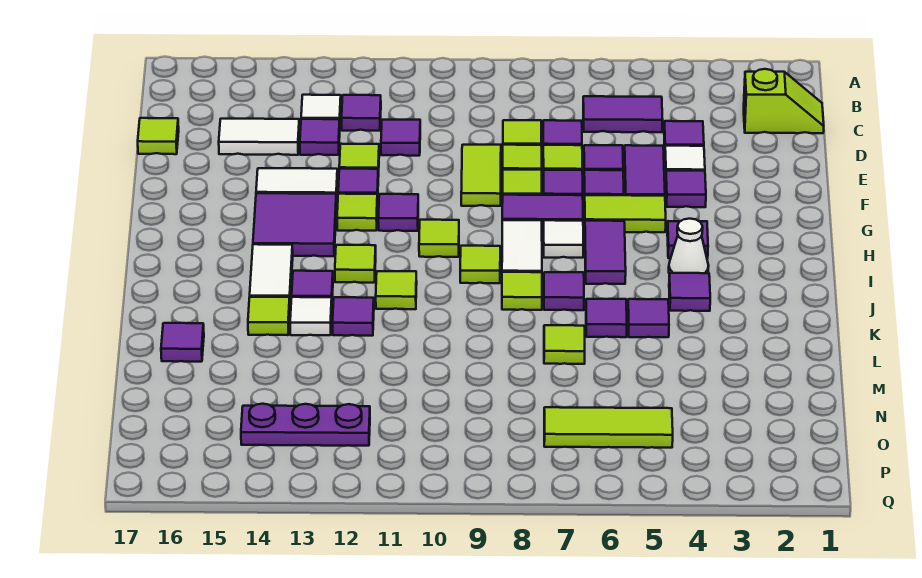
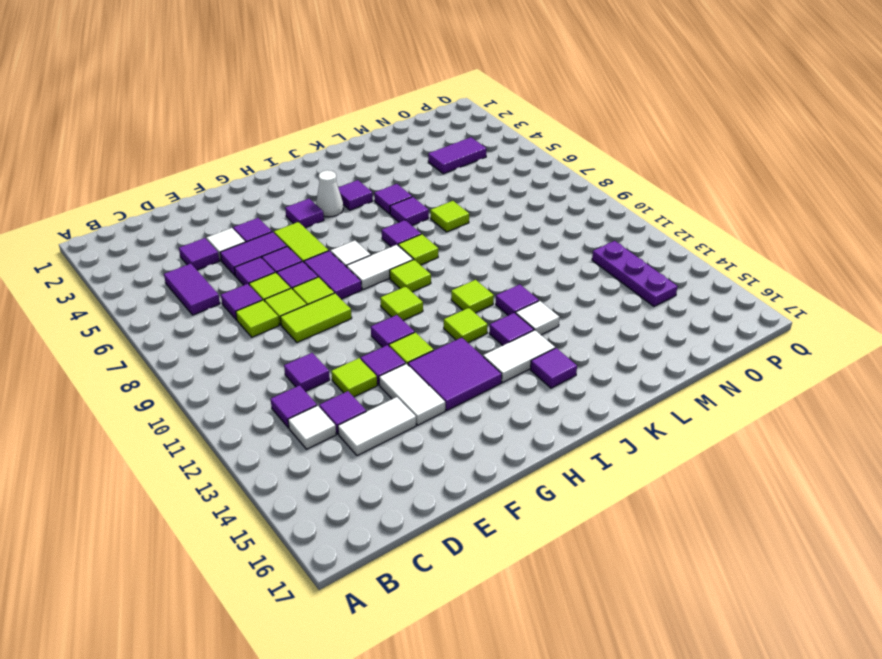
lime 1x2 slope [744,69,824,133] -> none
white 1x2 tile [219,119,299,155] -> white 1x2 tile turned to [338,397,416,456]
lime 1x1 tile [138,118,179,154] -> none
purple 1x2 tile [585,221,626,284] -> purple 1x2 tile moved to [428,137,486,174]
lime 1x1 tile [248,297,290,335] -> none
purple 1x1 tile [161,323,204,362] -> purple 1x1 tile moved to [531,348,577,388]
lime 1x3 tile [544,407,673,448] -> none

